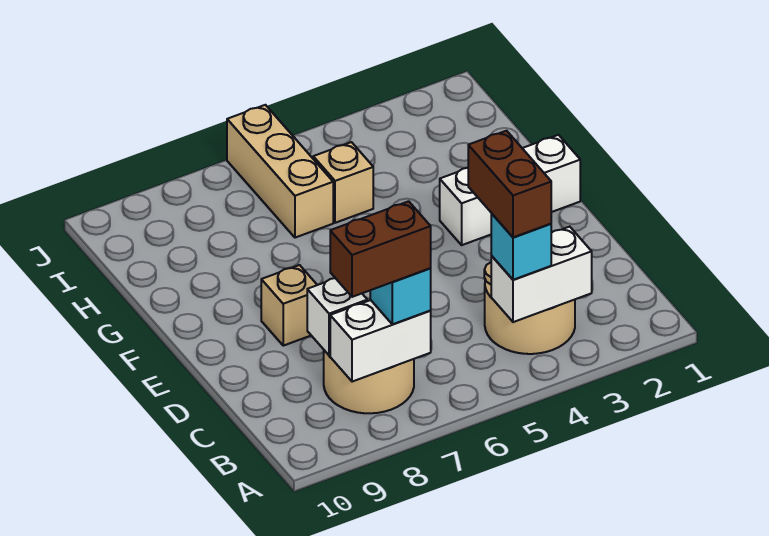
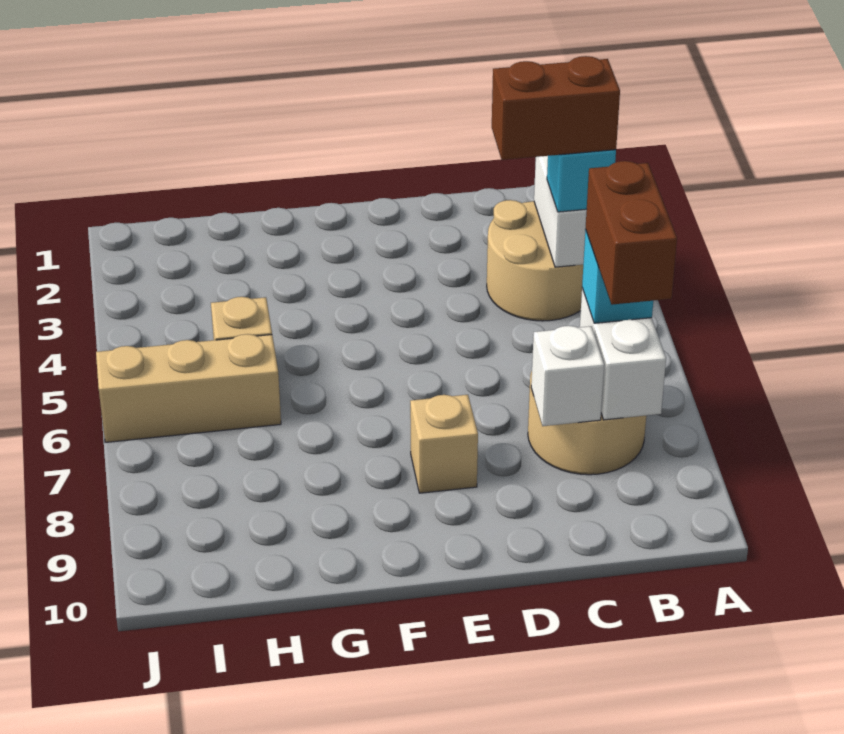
white 1x3 brick [440,135,580,245] -> none

